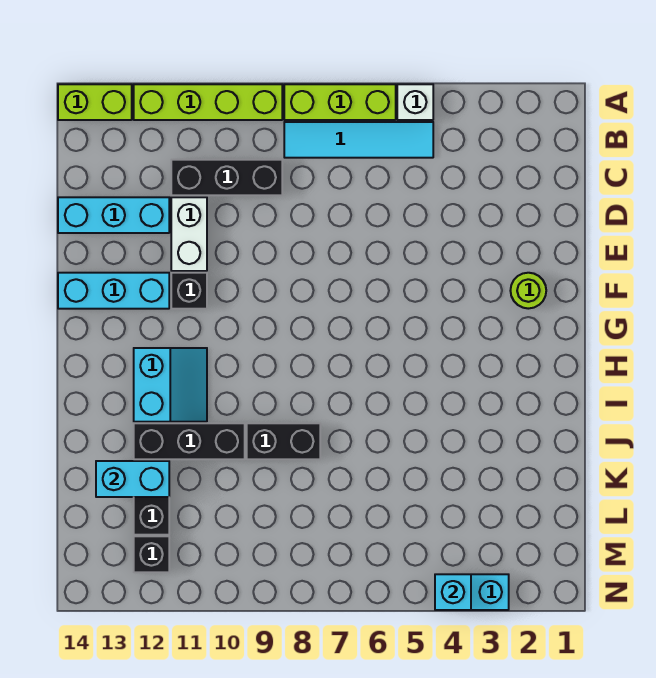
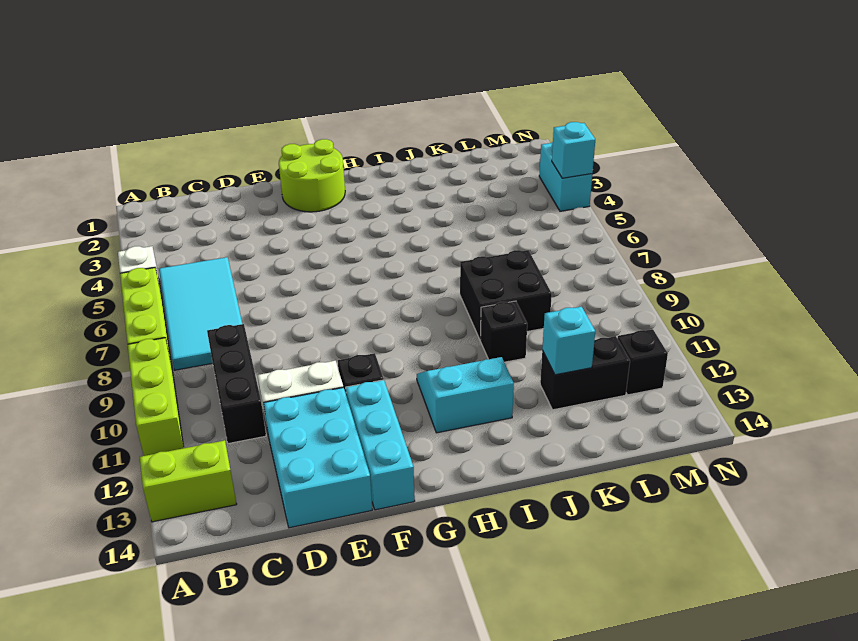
lime 1x4 brick [134,84,282,120] -> lime 1x3 brick [128,338,184,456]
lime 1x2 brick [58,84,132,120] -> lime 1x2 brick turned to [140,440,237,522]
cyan 1x4 tile [284,122,433,158] -> cyan 2x4 tile [159,257,242,370]
cyan 1x3 brick [58,197,169,233] -> cyan 2x3 brick [264,387,372,528]
lime 1x1 round brick [510,273,546,309] -> lime 2x2 round brick [279,139,345,212]
black 1x2 brick [247,423,320,459] -> black 2x2 brick [460,250,552,340]
black 1x3 brick [134,423,245,459] -> black 1x1 brick [480,301,527,362]
cyan 1x2 brick [96,461,169,497] -> cyan 1x1 brick [542,307,595,375]

